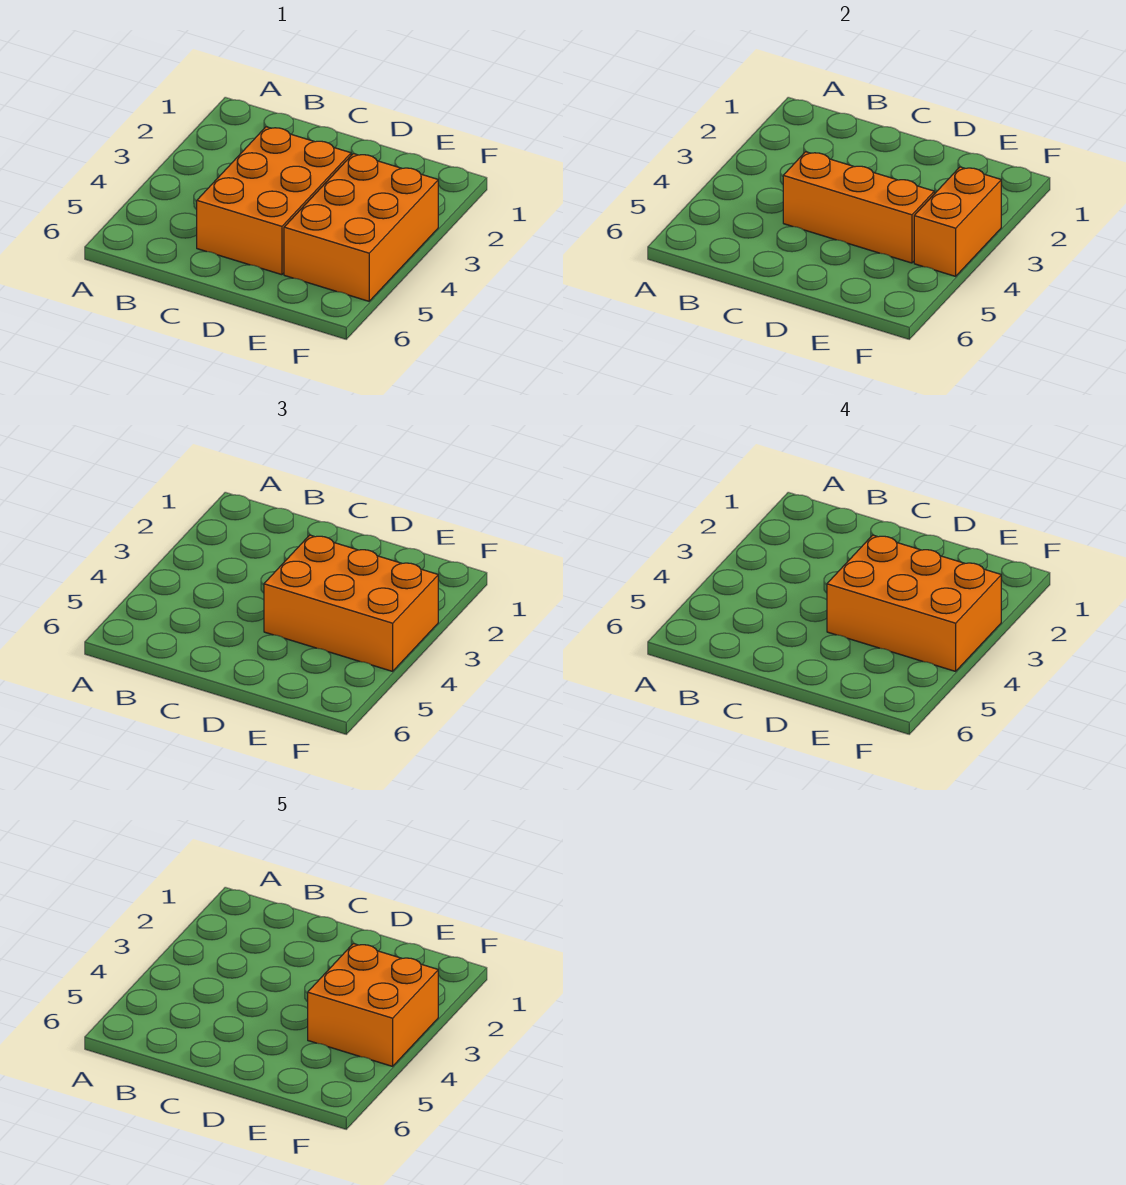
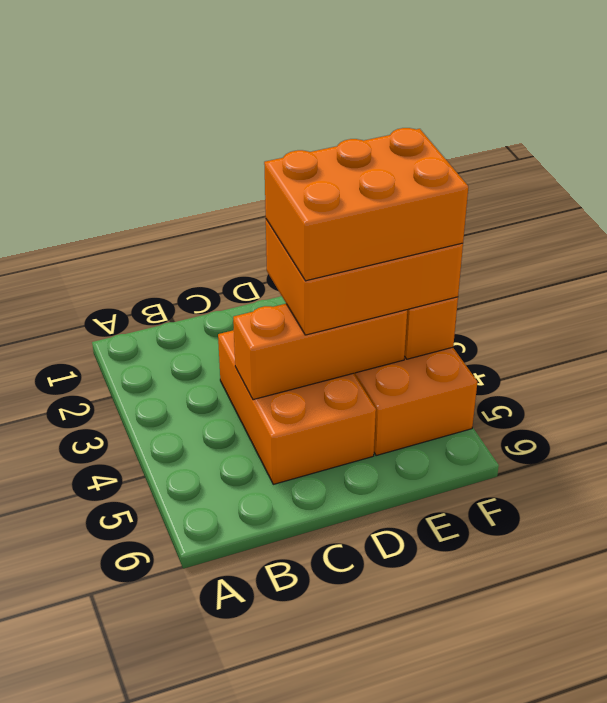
orange 2x2 brick [308,944,438,1066] -> none

